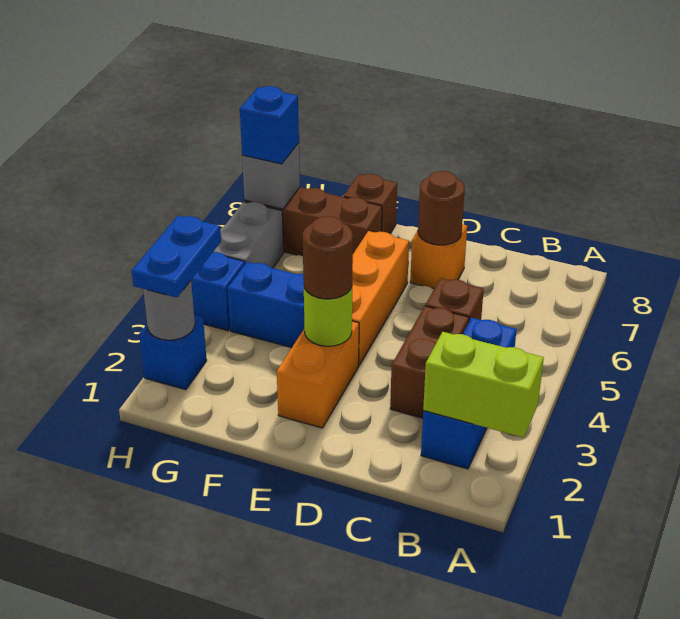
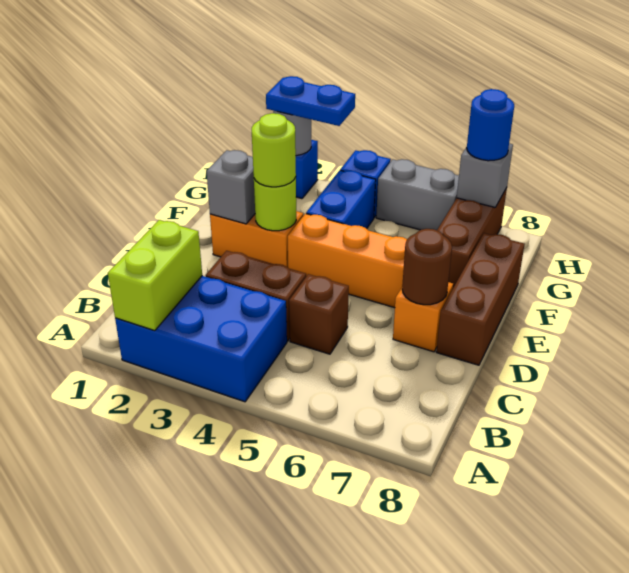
blue 1x3 brick [421,318,517,469] -> blue 2x3 brick [115,276,287,402]
none -> grey 1x1 brick [207,150,255,224]
brown 1x1 round brick [303,216,353,299] -> lime 1x1 round brick [252,113,296,187]
brown 1x1 brick [343,174,397,234] -> brown 1x3 brick [436,233,524,365]
blue 1x1 brick [240,86,299,164] -> blue 1x1 round brick [467,89,514,161]

